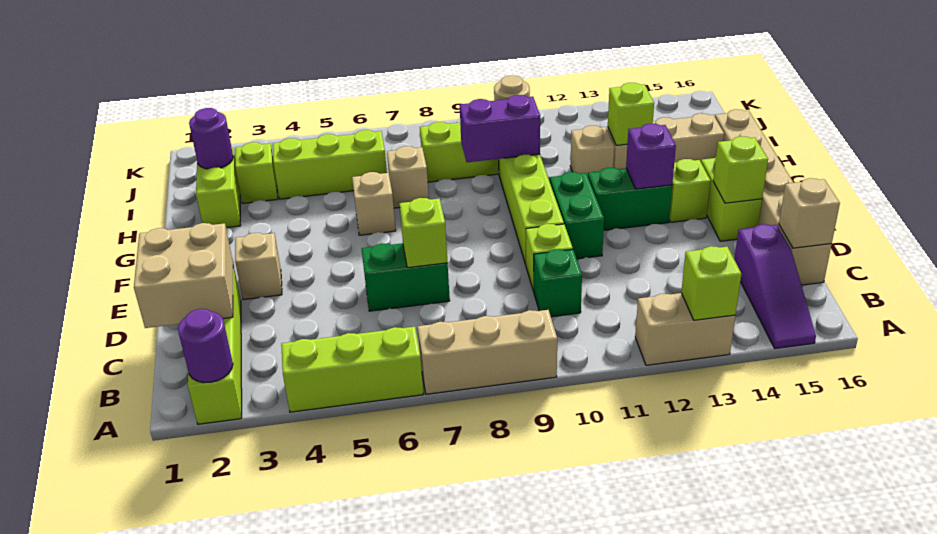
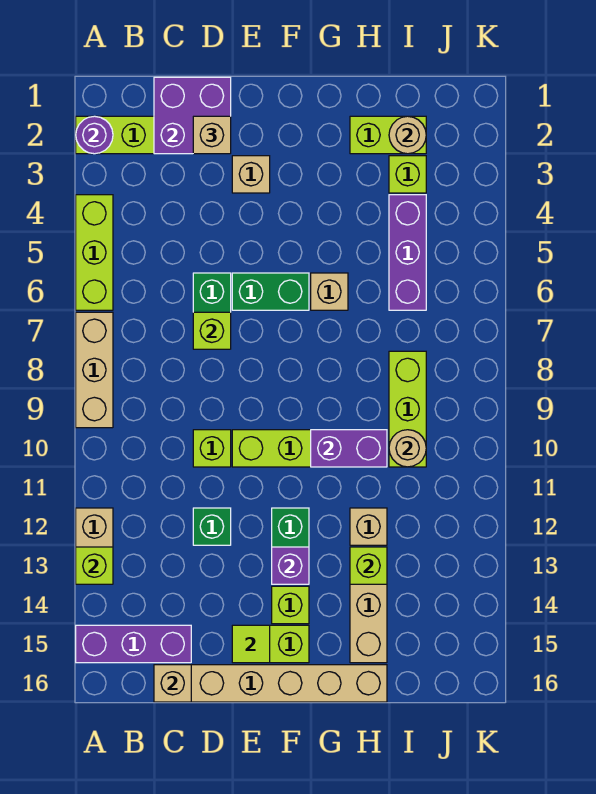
purple 1x3 slope [734,224,816,349] -> purple 1x3 brick [76,625,191,663]
tan 2x2 brick [134,223,233,328] -> purple 2x2 brick [154,77,231,154]
green 1x1 brick [534,249,582,317] -> green 1x1 brick moved to [193,508,231,545]
green 1x2 brick [550,172,604,259] -> green 1x2 brick moved to [232,273,309,310]
lime 1x1 brick [713,136,768,203] -> lime 1x1 tile [232,625,270,663]
tan 1x1 brick [387,146,429,208] -> tan 1x1 brick moved to [193,116,231,154]
purple 1x2 brick [460,95,540,162] -> purple 1x2 brick turned to [311,430,387,467]
purple 1x1 round brick [189,108,233,169] -> tan 1x1 round brick [389,116,426,154]
lime 1x3 brick [273,130,387,199] -> purple 1x3 brick [389,195,426,310]

